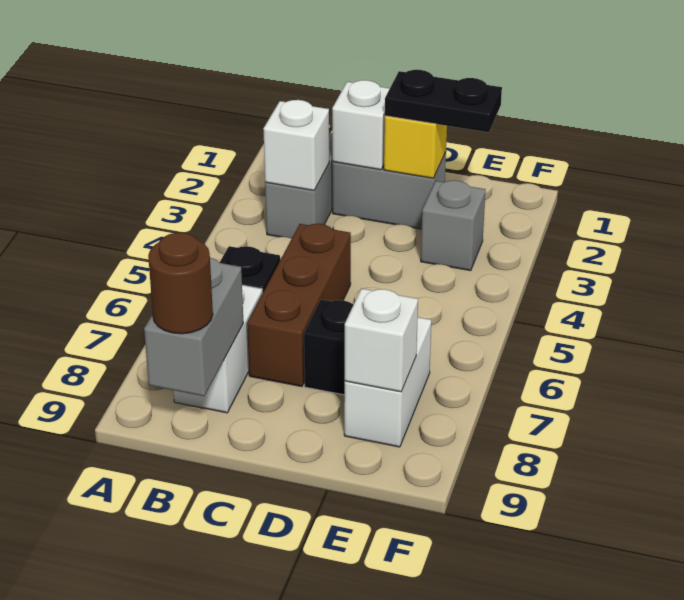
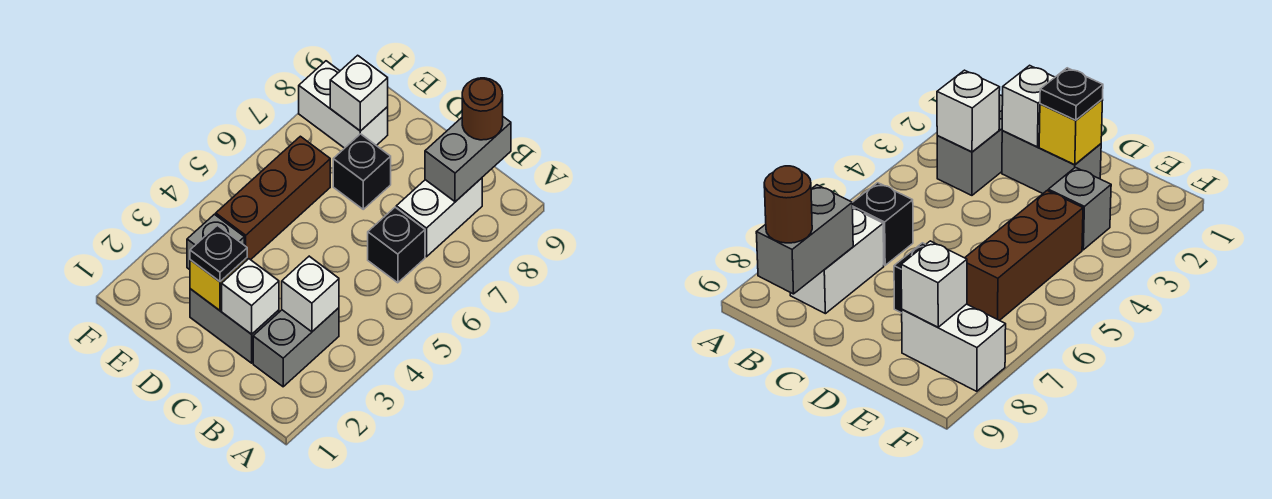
brown 1x3 brick [247,224,351,387] -> brown 1x3 brick moved to [216,136,330,260]
black 1x2 plate [385,70,502,132] -> black 1x1 plate [190,225,247,281]
white 1x2 brick [344,317,431,447] -> white 1x2 brick turned to [299,61,388,148]

